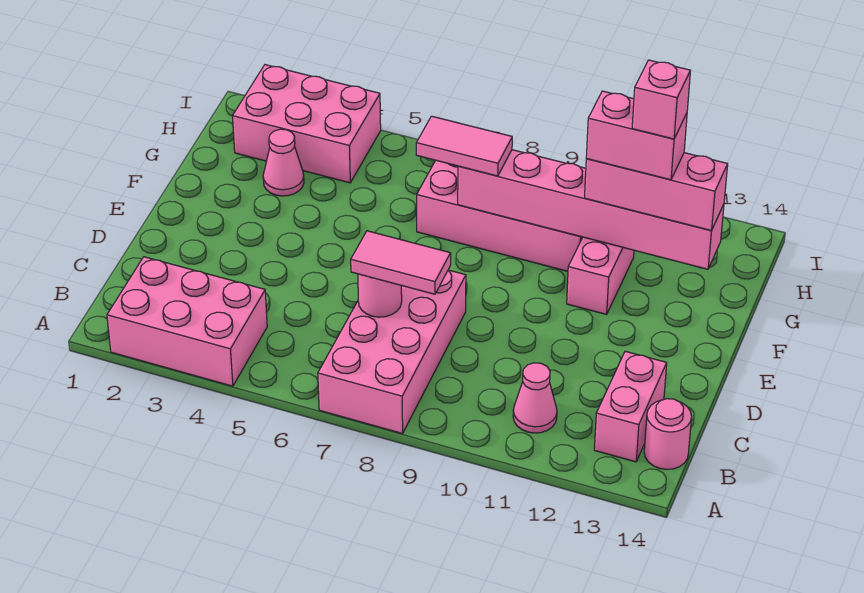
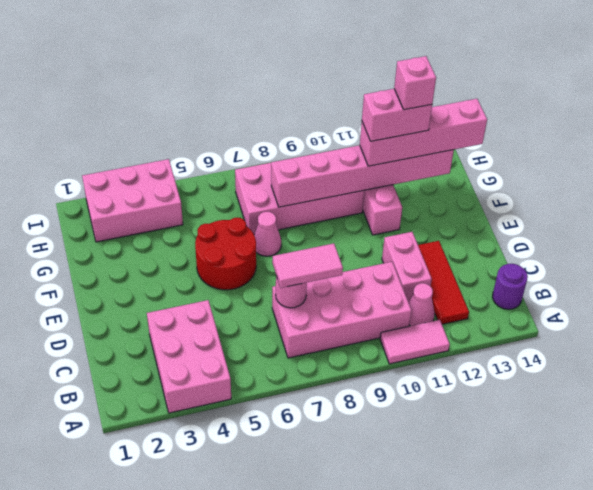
pink 2x3 brick [107,257,267,386] -> pink 2x3 brick turned to [147,300,231,413]
pink 2x4 brick [318,270,466,434] -> pink 2x4 brick turned to [272,262,411,358]
none -> red 1x3 tile [418,241,469,324]
pink 1x2 brick [594,351,667,462] -> pink 1x2 brick moved to [382,232,432,303]
pink 1x1 round brick [644,399,692,469] -> purple 1x1 round brick [492,264,528,309]
none -> red 2x2 round brick [195,218,256,290]
pink 1x1 cone [263,129,304,196] -> pink 1x1 cone moved to [254,212,281,256]
pink 1x2 tile [416,116,512,176] -> pink 1x2 tile moved to [380,320,450,364]
pink 1x3 brick [585,153,728,231] -> pink 1x4 brick [360,99,487,166]

